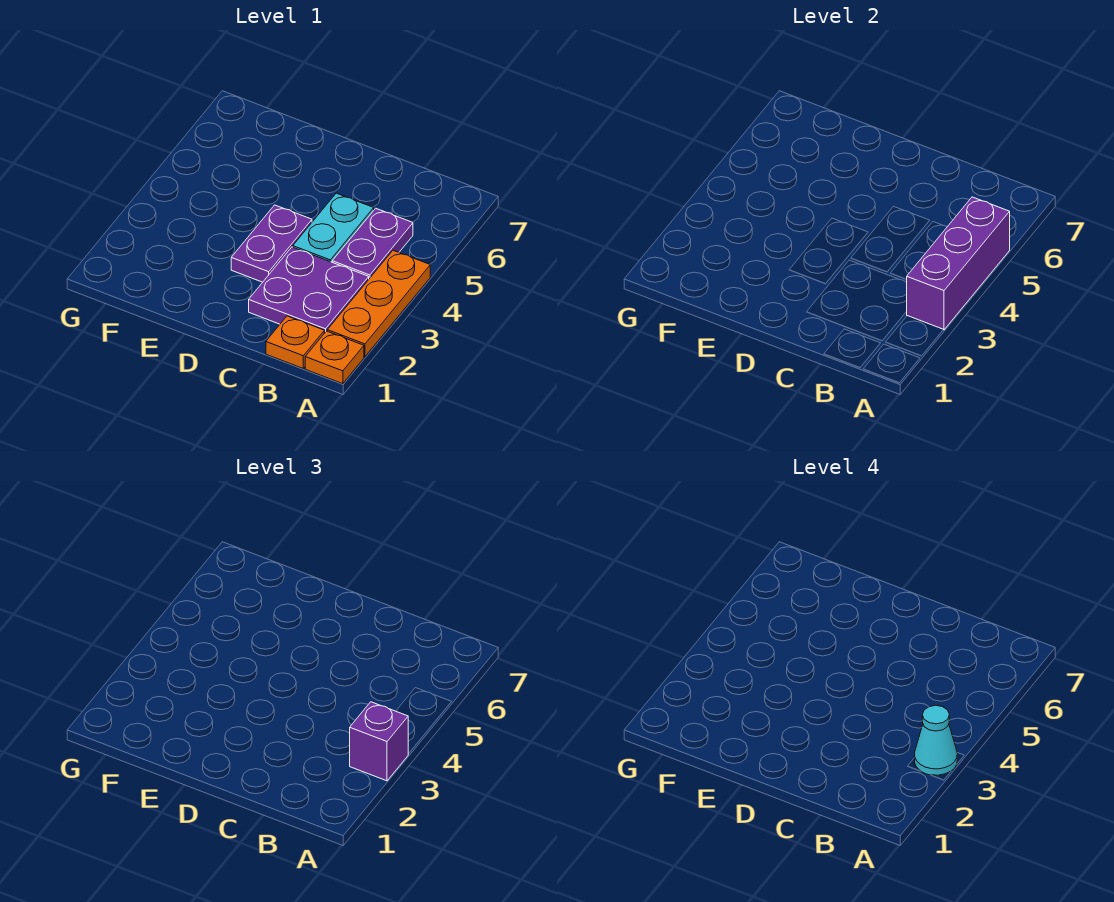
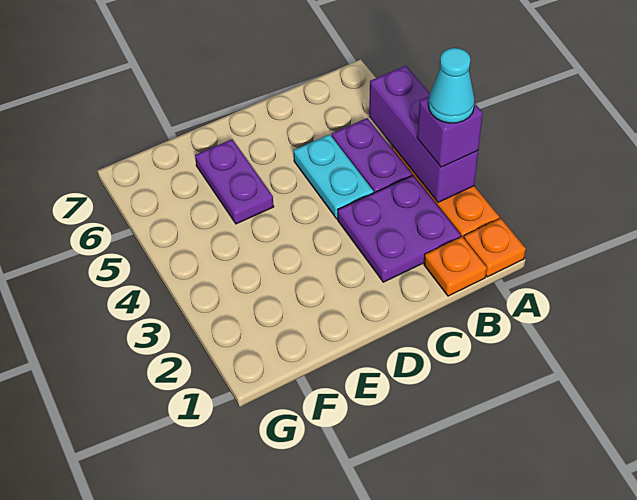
purple 1x2 plate [231,205,312,282] -> purple 1x2 plate moved to [195,139,274,224]

